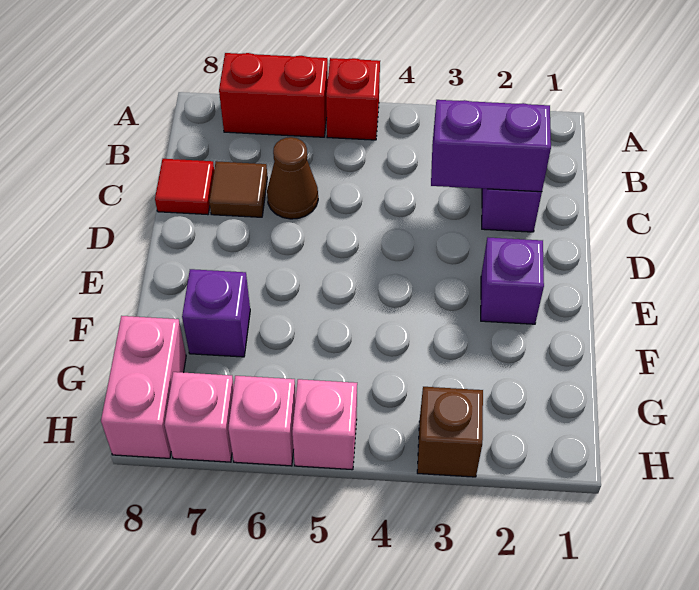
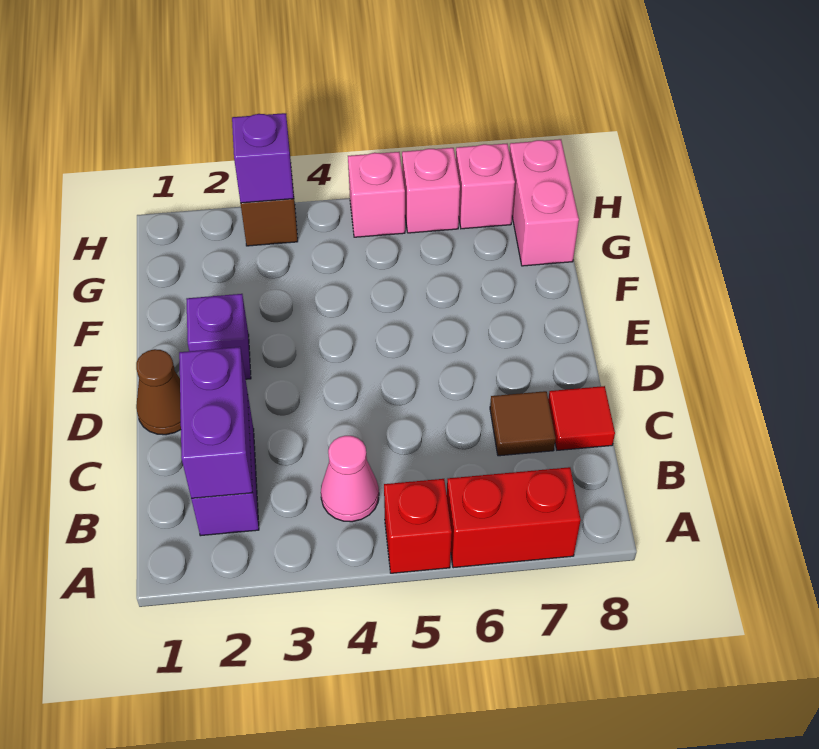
none -> pink 1x1 cone [321,436,379,522]
purple 1x2 brick [431,100,551,192] -> purple 1x2 brick turned to [179,347,253,499]
brown 1x1 cone [267,137,318,219] -> brown 1x1 cone moved to [136,349,181,435]
purple 1x1 brick [182,269,250,357] -> purple 1x1 brick moved to [232,113,294,203]

